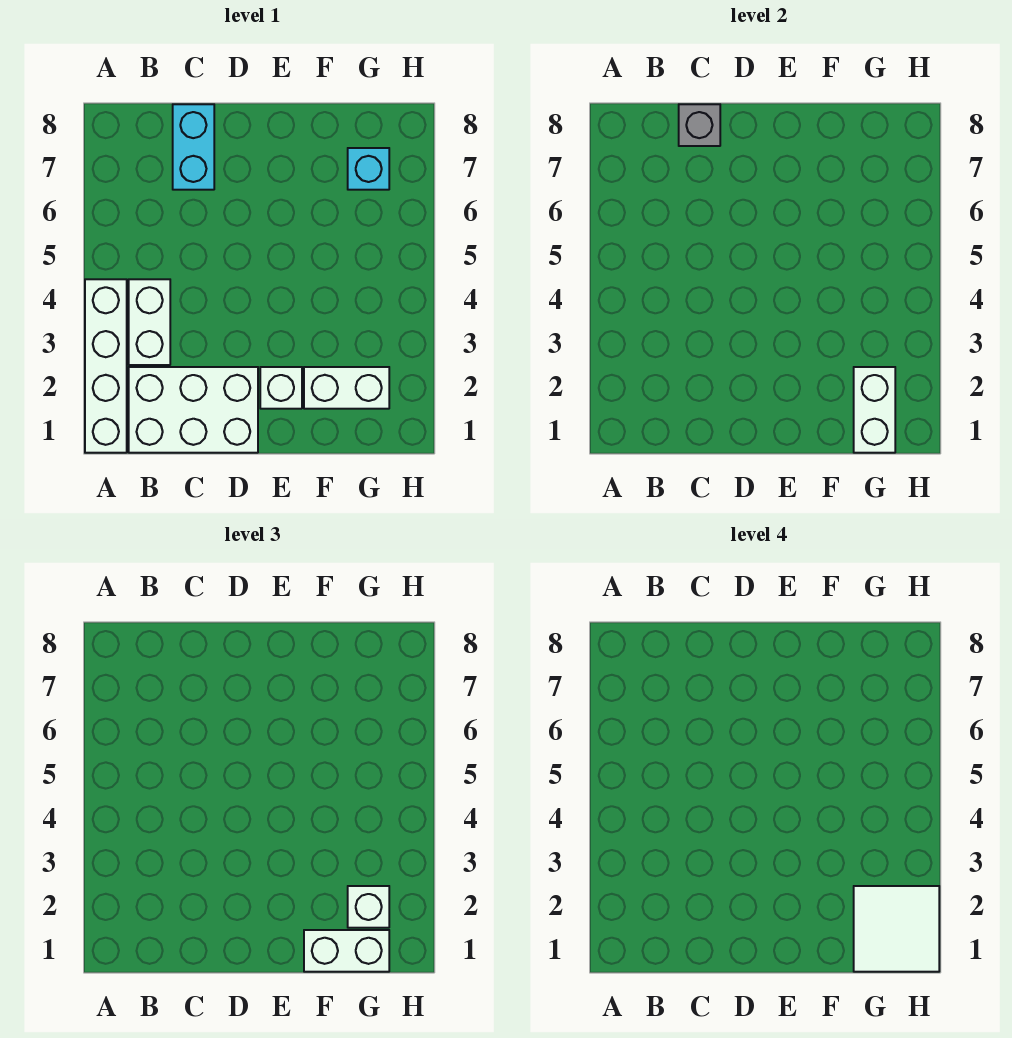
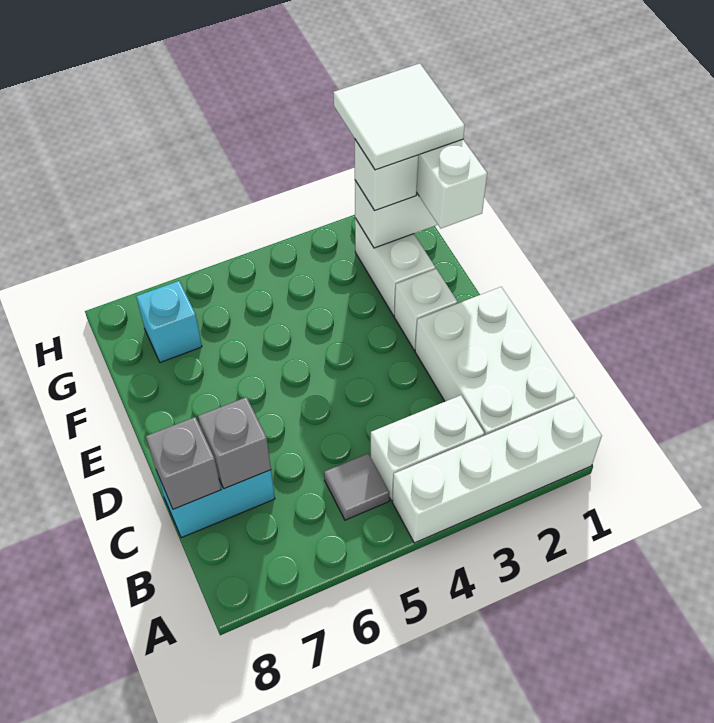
none -> grey 1x1 tile [324,454,389,520]
none -> grey 1x1 brick [198,397,271,489]

